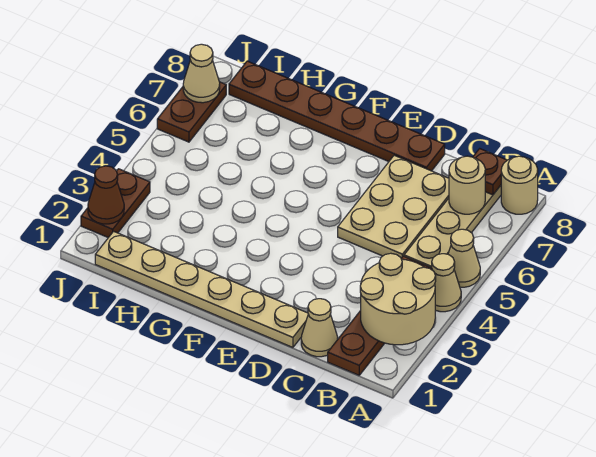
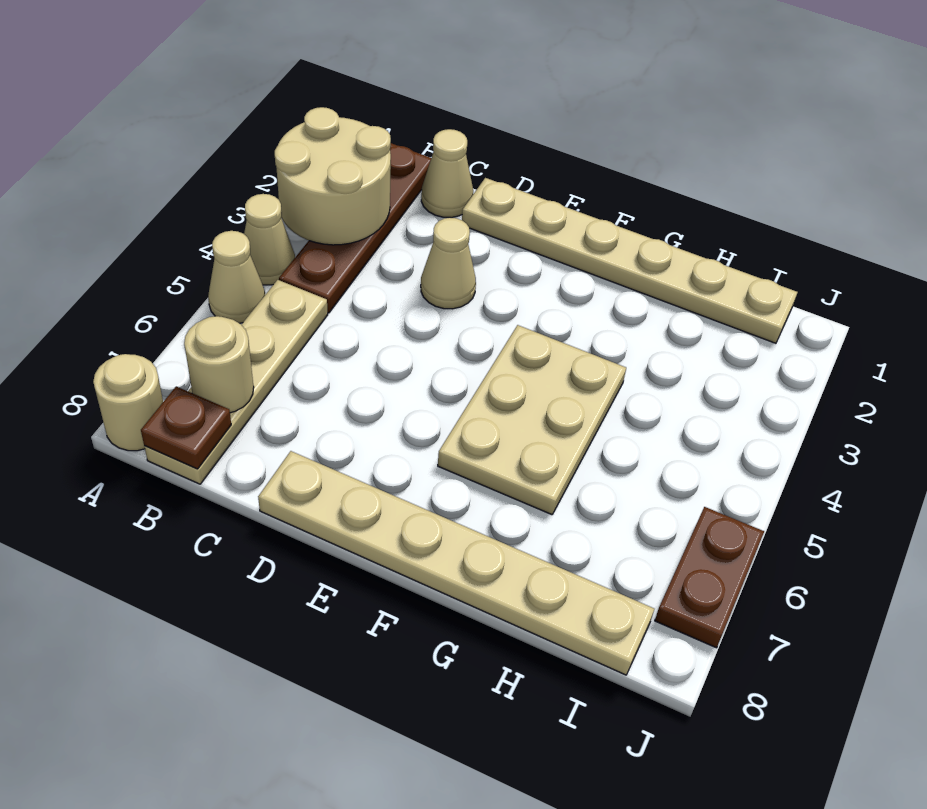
tan 2x3 plate [338,155,449,258] -> tan 2x3 plate moved to [438,325,626,515]
brown 1x6 plate [229,61,445,171] -> tan 1x6 plate [258,451,654,675]
brown 1x2 plate [81,169,150,238] -> none
brown 1x1 cone [88,166,124,224] -> none
tan 1x1 cone [183,44,220,103] -> tan 1x1 cone moved to [421,218,476,309]

